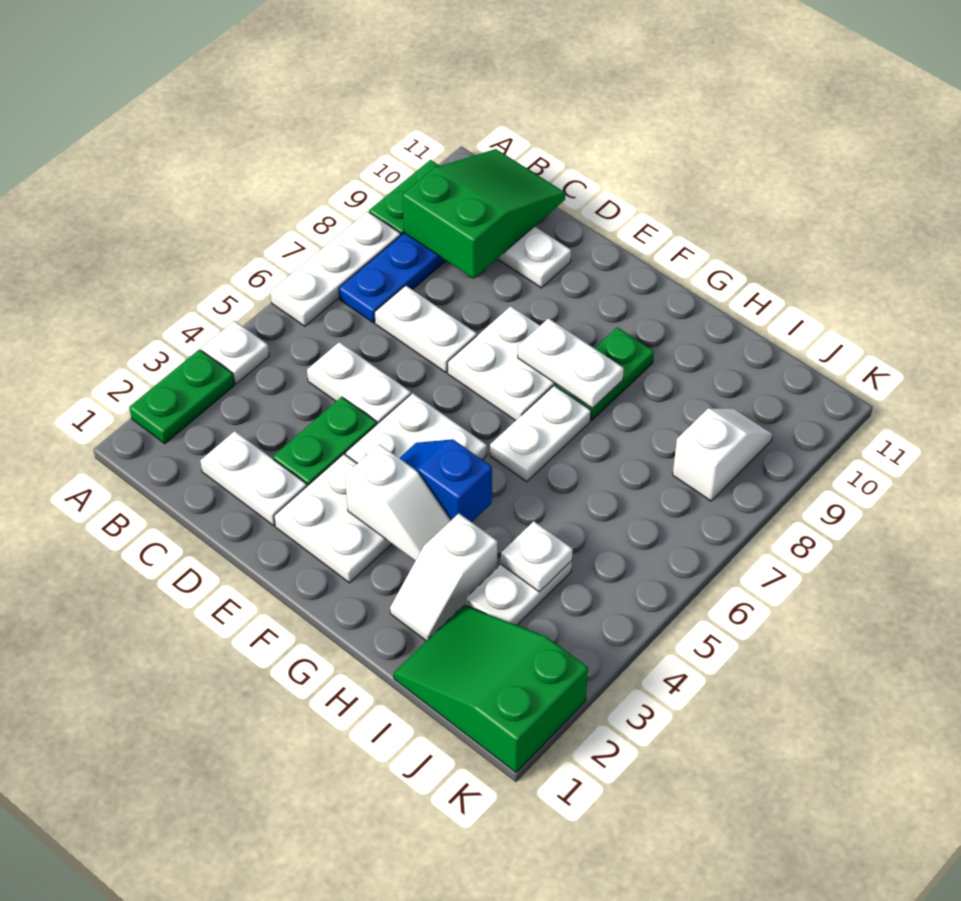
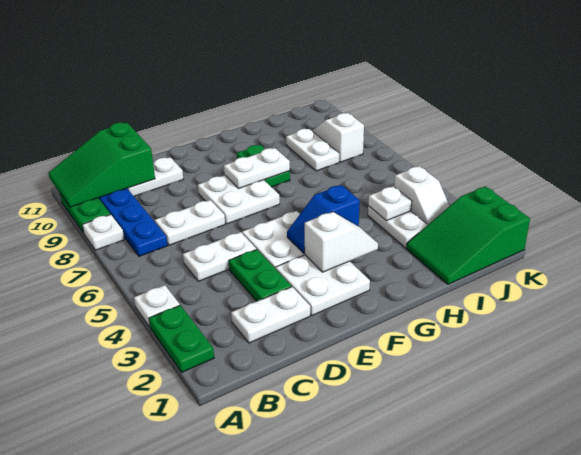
white 1x3 plate [270,212,401,326] -> white 1x1 plate [82,214,124,250]
green 2x3 slope [402,149,565,279] -> green 2x3 slope turned to [48,123,155,207]
white 1x2 plate [490,386,591,482] -> white 1x2 plate moved to [286,129,339,171]
white 1x2 slope [390,514,497,641] -> white 1x2 slope moved to [395,166,449,225]

